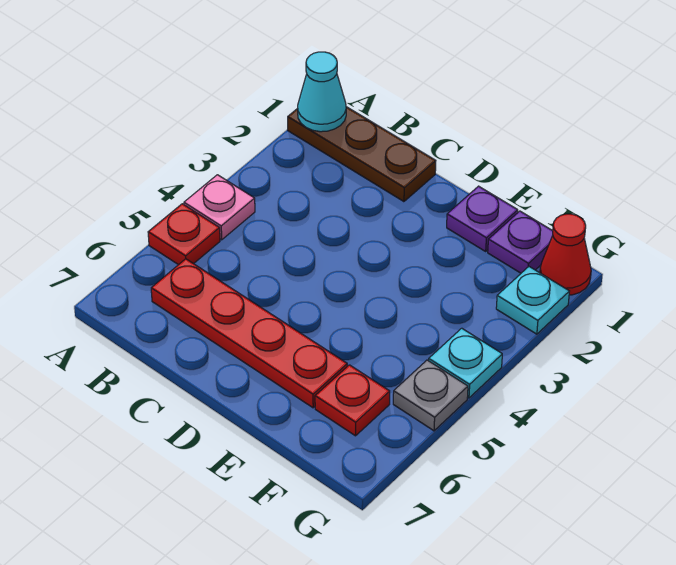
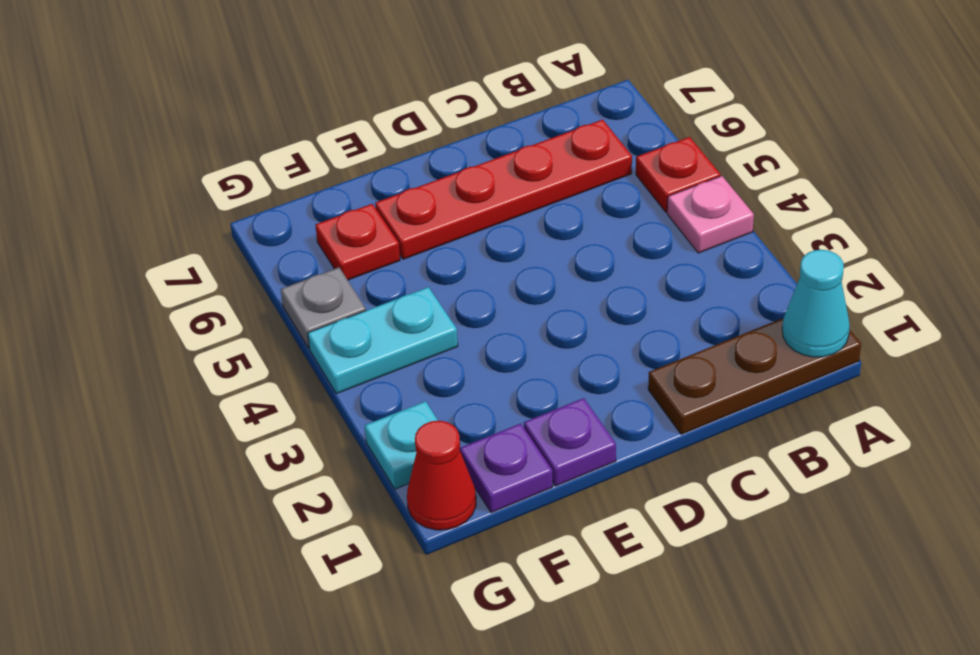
cyan 1x1 plate [429,328,502,398] -> cyan 1x2 plate [308,287,458,394]

